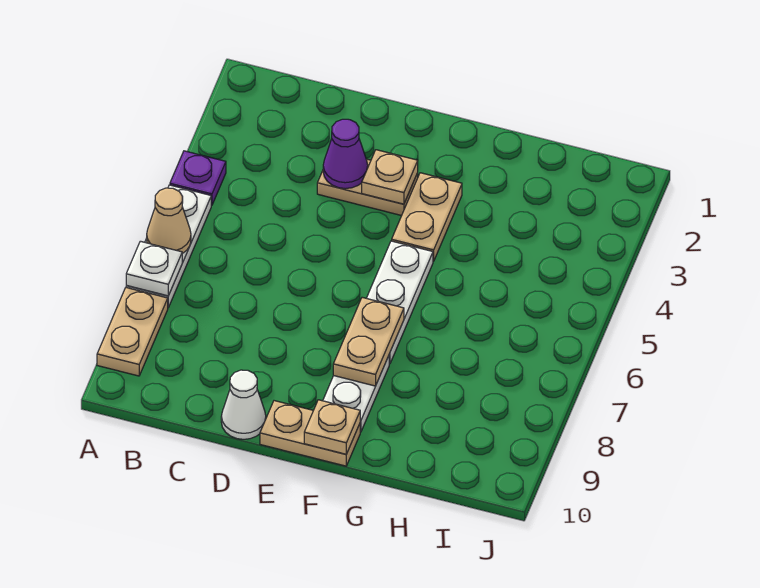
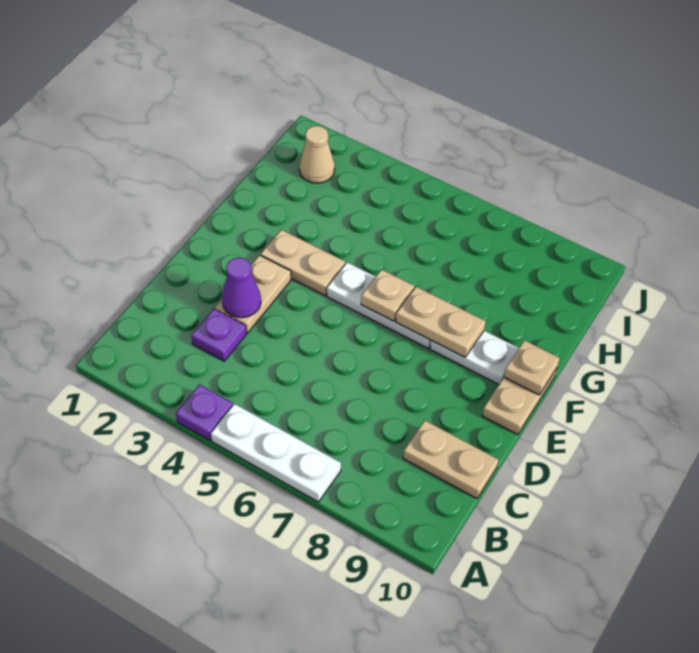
tan 1x1 cone [147,188,191,254] -> tan 1x1 cone moved to [299,126,335,183]
white 1x1 plate [126,241,182,296] -> none
tan 1x2 plate [97,288,168,376] -> tan 1x2 plate moved to [403,421,498,499]
none -> purple 1x1 plate [191,309,247,361]
white 1x1 cone [221,370,266,439] -> none
tan 1x1 plate [362,150,418,204] -> tan 1x1 plate moved to [361,270,414,321]

